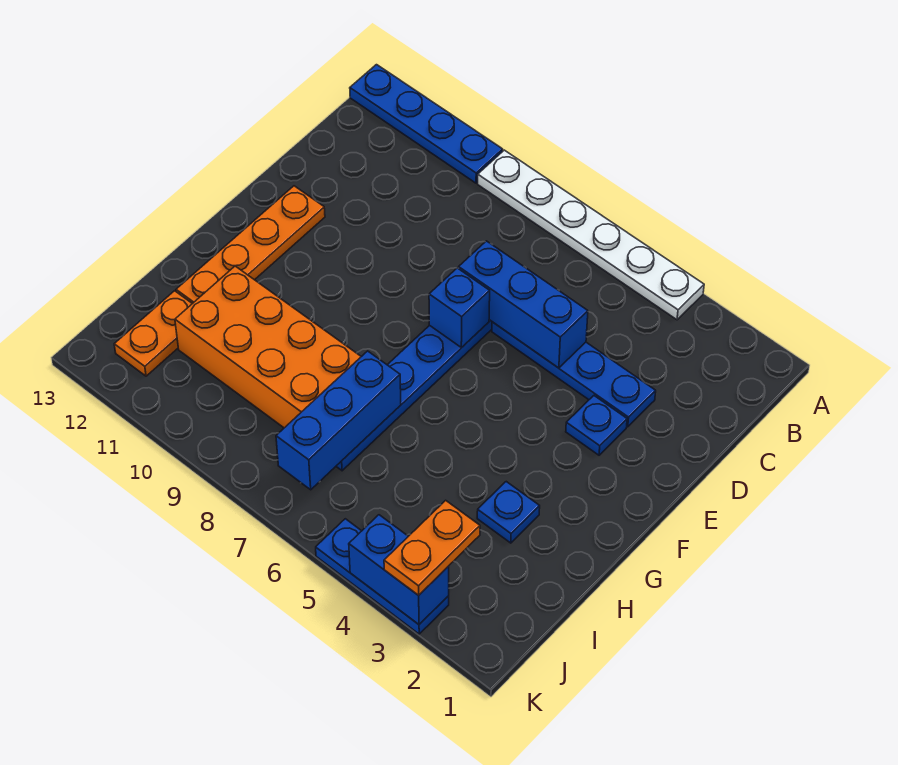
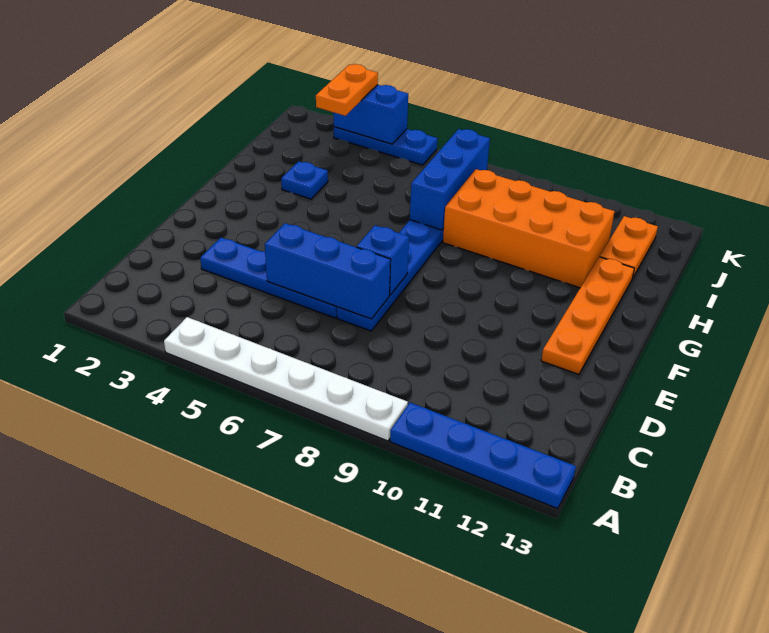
blue 1x1 plate [566,396,627,455] -> none

